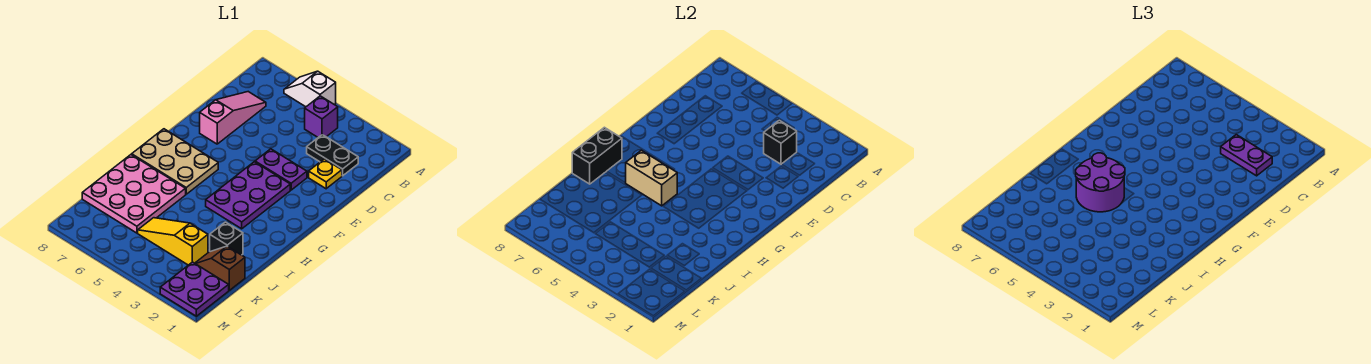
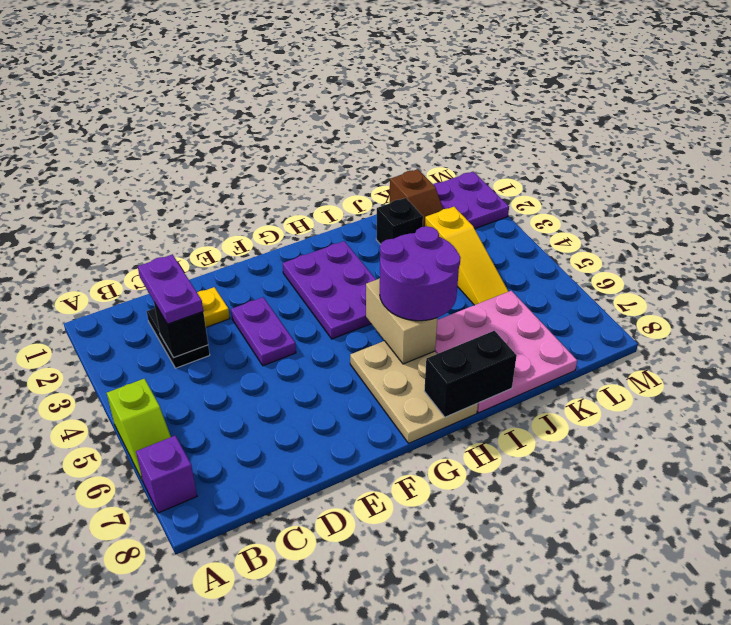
white 1x2 slope [284,71,336,107] -> lime 1x2 slope [107,379,171,481]
purple 1x1 brick [305,96,338,137] -> purple 1x1 brick moved to [136,436,197,513]
pink 1x3 slope [200,92,266,144] -> none
purple 2x3 plate [206,162,290,229] -> purple 2x3 plate turned to [283,241,376,339]

